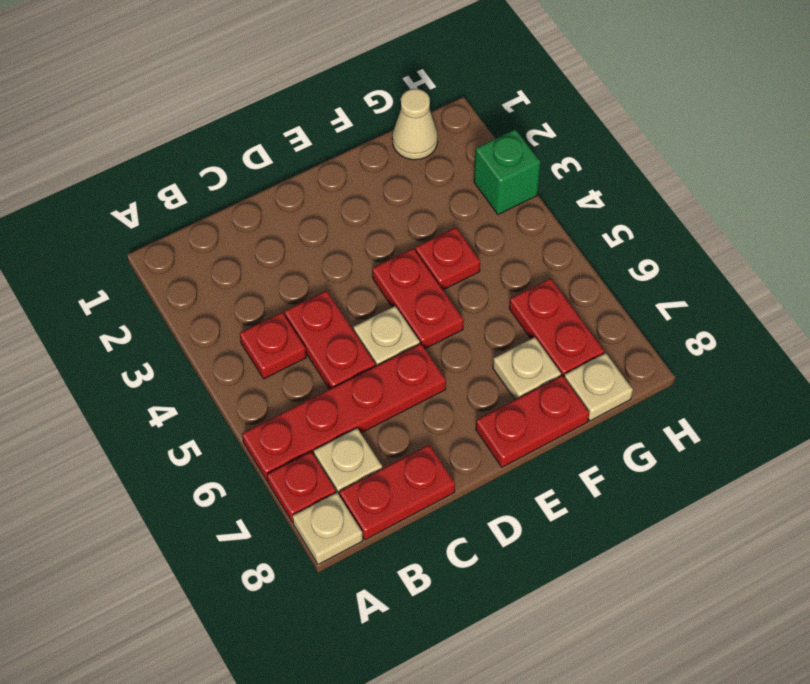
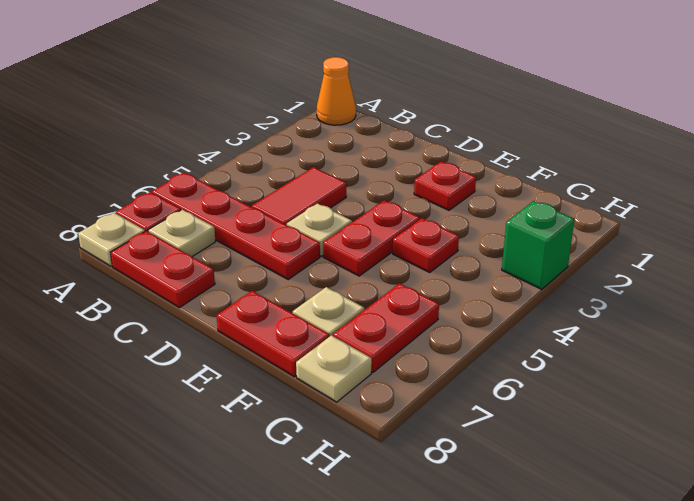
none -> orange 1x1 cone [317,57,356,125]
red 1x1 plate [240,312,306,379] -> red 1x1 plate moved to [414,162,476,210]
red 1x2 plate [284,291,375,389] -> red 1x2 tile [252,167,346,225]
tan 1x1 cone [392,89,438,160] -> none

